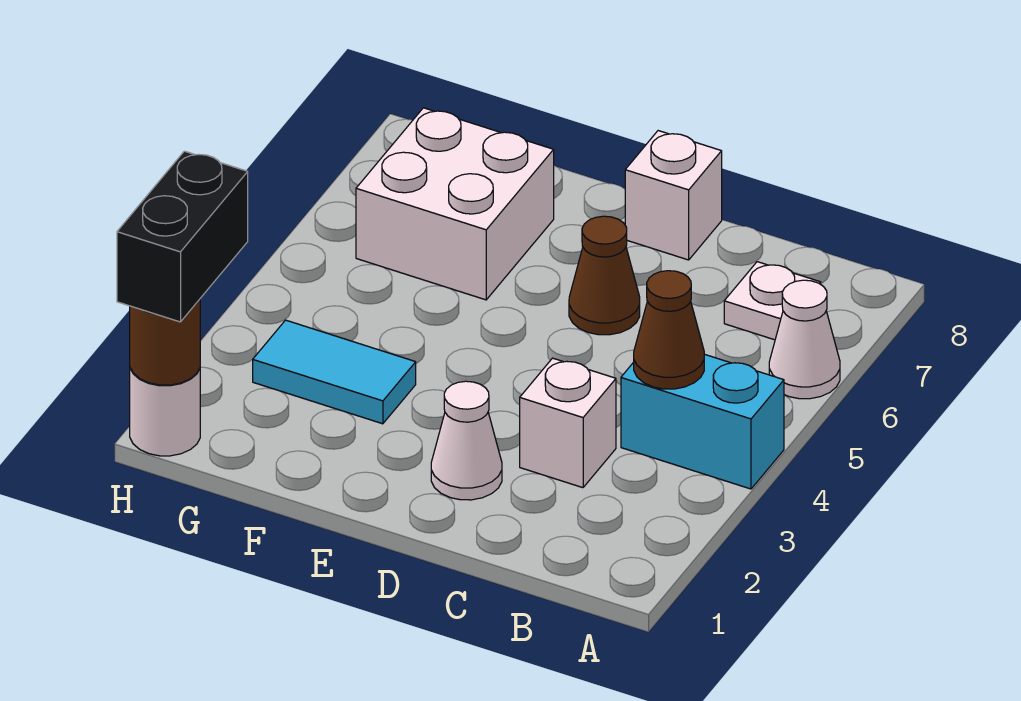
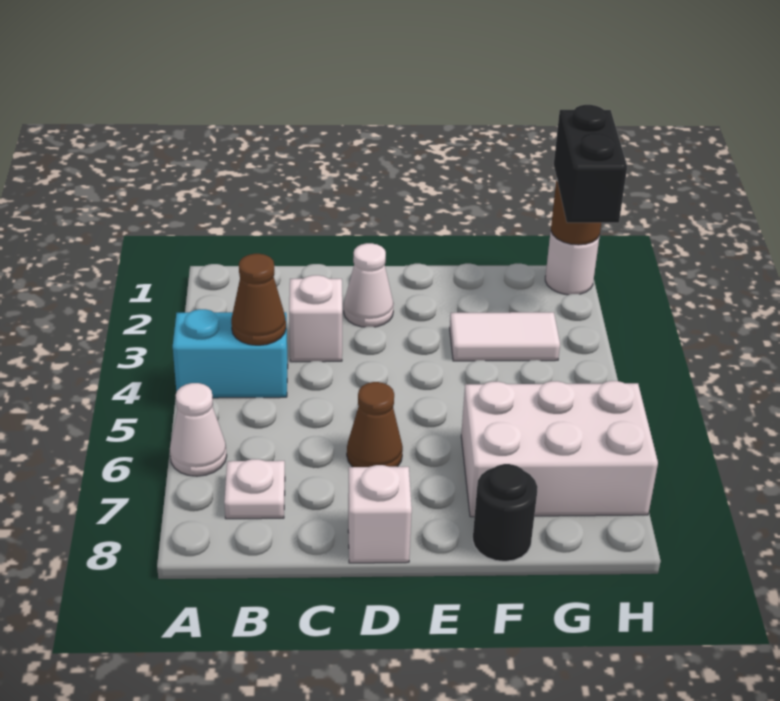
cyan 1x2 tile [253,320,416,424] -> white 1x2 tile [450,312,560,361]
white 2x2 brick [356,108,554,300] -> white 2x3 brick [461,381,658,517]
none -> black 1x1 round brick [473,464,538,561]

